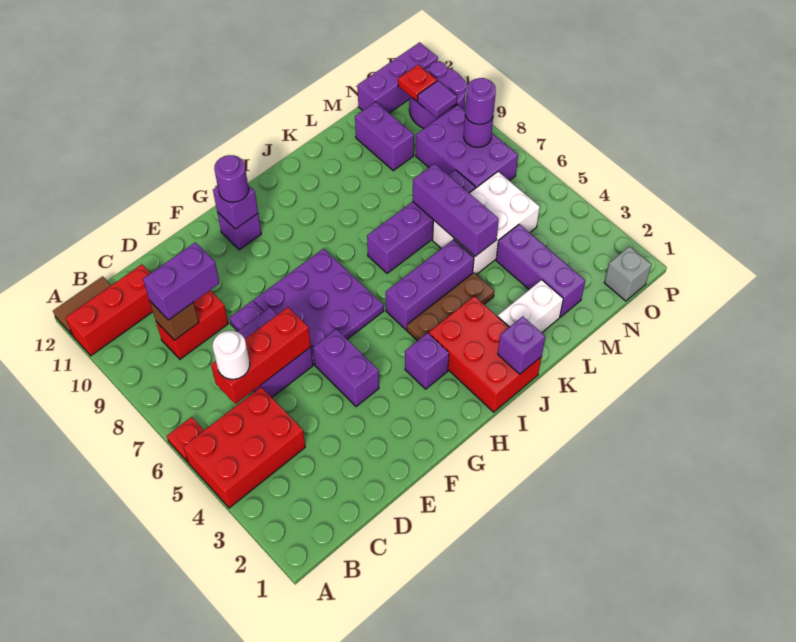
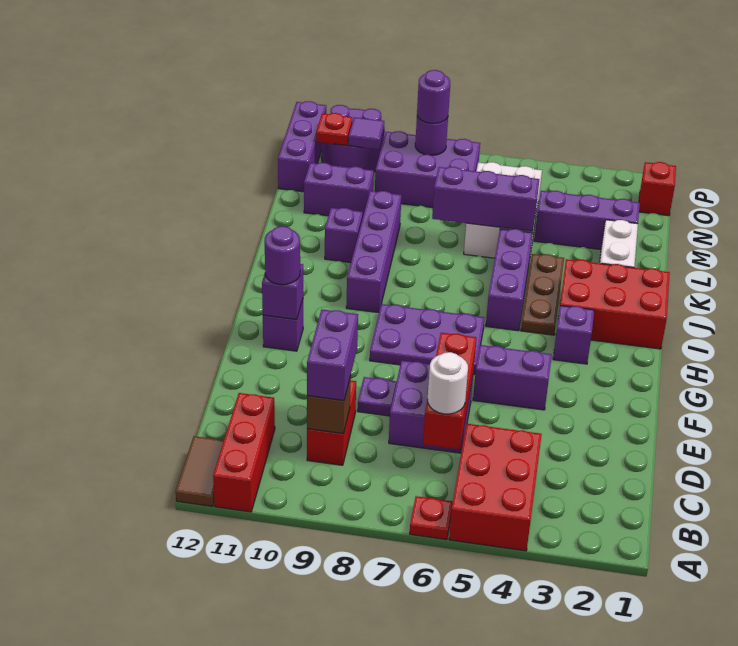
purple 3x3 plate [254,249,384,365] -> purple 2x3 plate [370,304,485,375]
purple 1x1 brick [498,316,545,374] -> purple 1x1 brick moved to [325,208,363,263]
purple 1x4 brick [367,170,475,273] -> purple 1x4 brick moved to [346,191,401,313]
grey 1x1 brick [604,246,651,301] -> red 1x1 brick [639,162,676,216]

